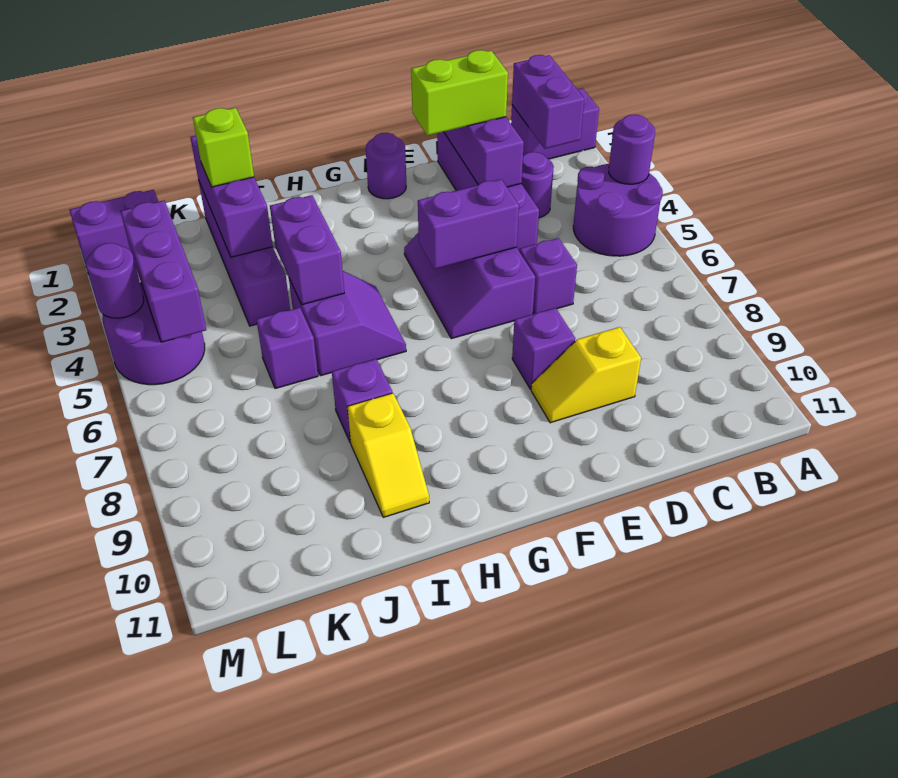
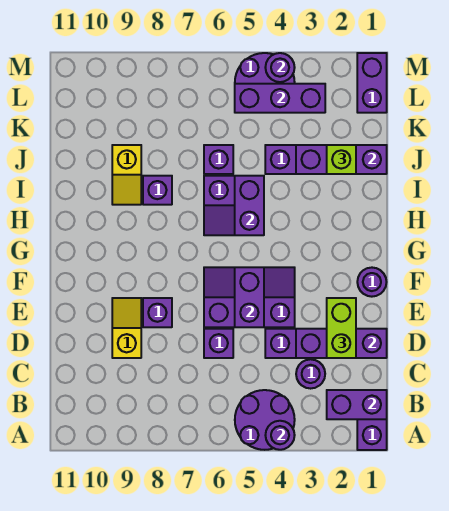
purple 1x2 brick [270,195,344,305] -> purple 1x2 brick turned to [235,176,264,235]
yellow 1x2 slope [348,393,429,517] -> yellow 1x2 slope turned to [112,145,141,205]

